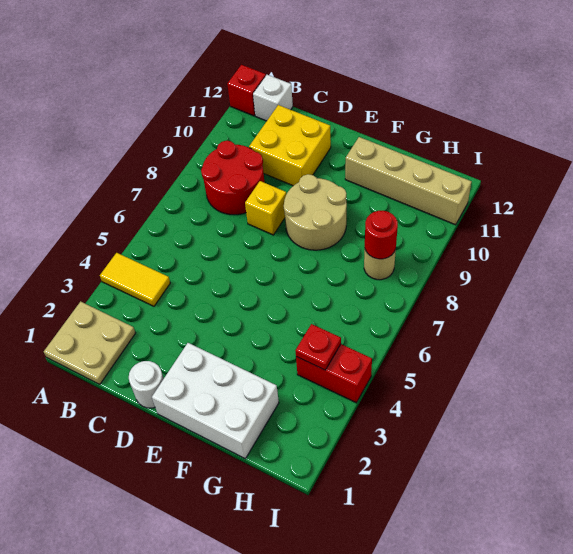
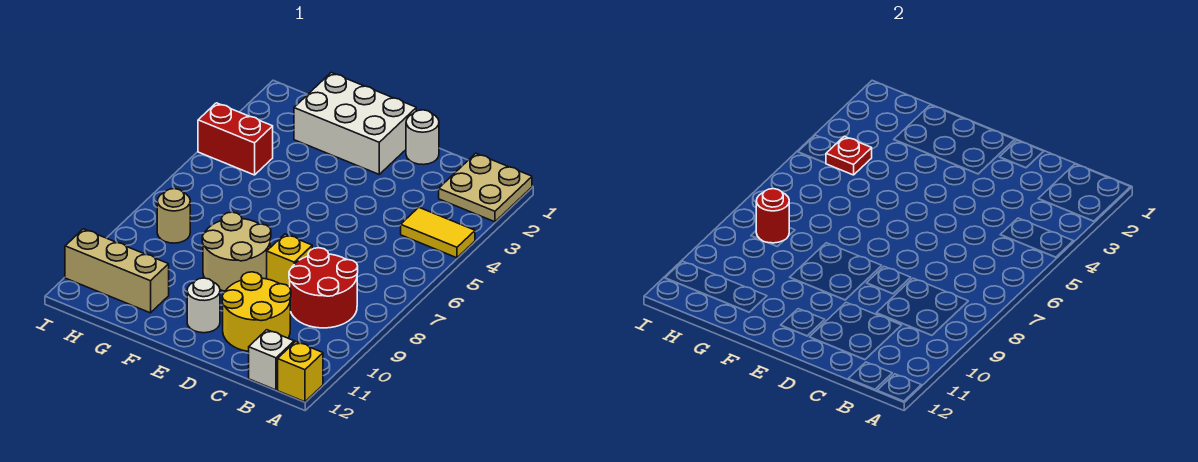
red 1x1 brick [227,65,266,116] -> yellow 1x1 brick [278,342,323,402]
yellow 2x2 brick [249,105,331,186] -> yellow 2x2 round brick [222,272,291,352]
none -> white 1x1 round brick [187,278,220,333]
tan 1x4 brick [345,137,472,225] -> tan 1x3 brick [65,229,169,313]

